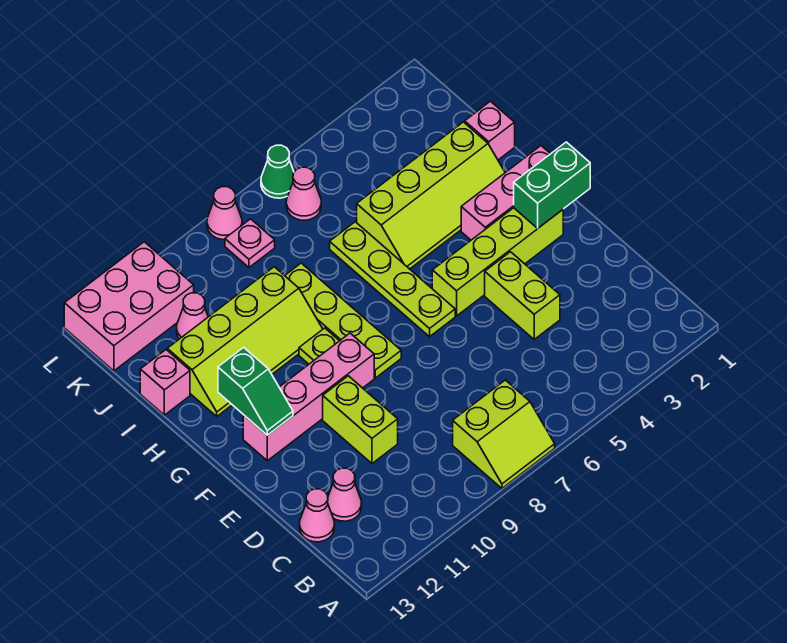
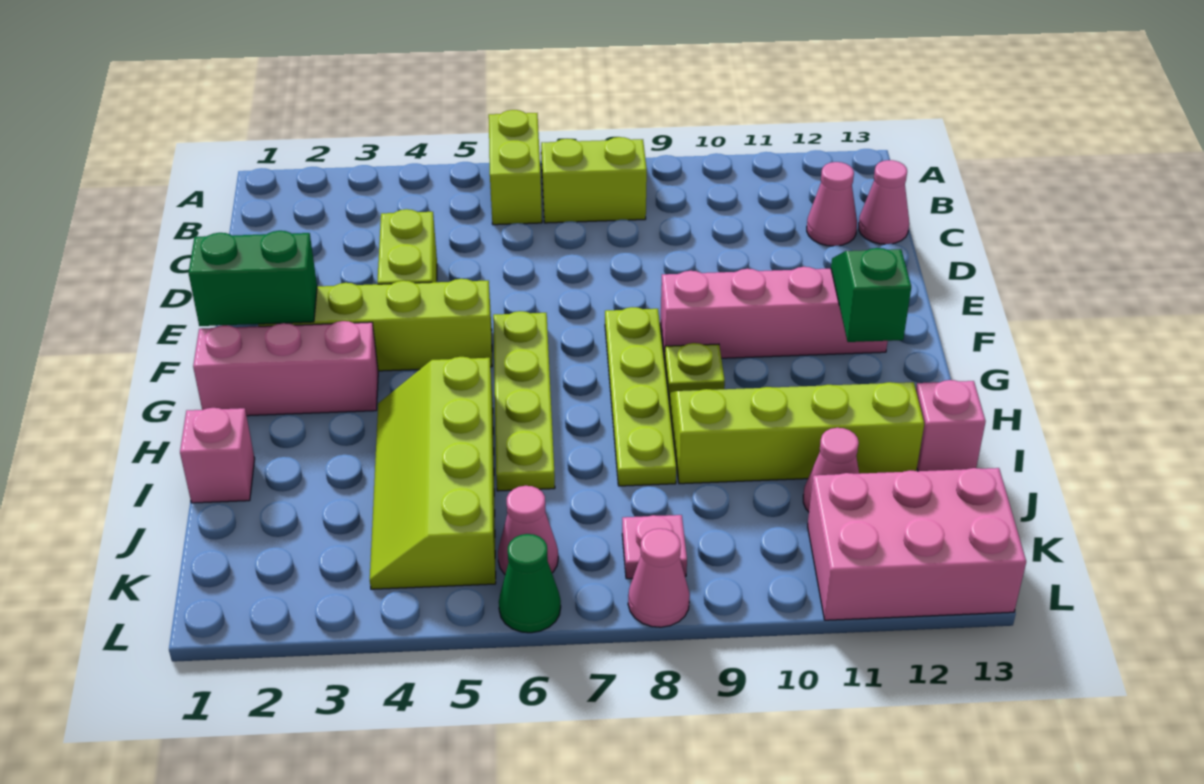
lime 1x2 brick [323,376,398,463] -> lime 1x2 brick moved to [489,110,542,225]
lime 2x4 slope [357,122,505,269] -> lime 2x4 slope turned to [370,357,496,589]

